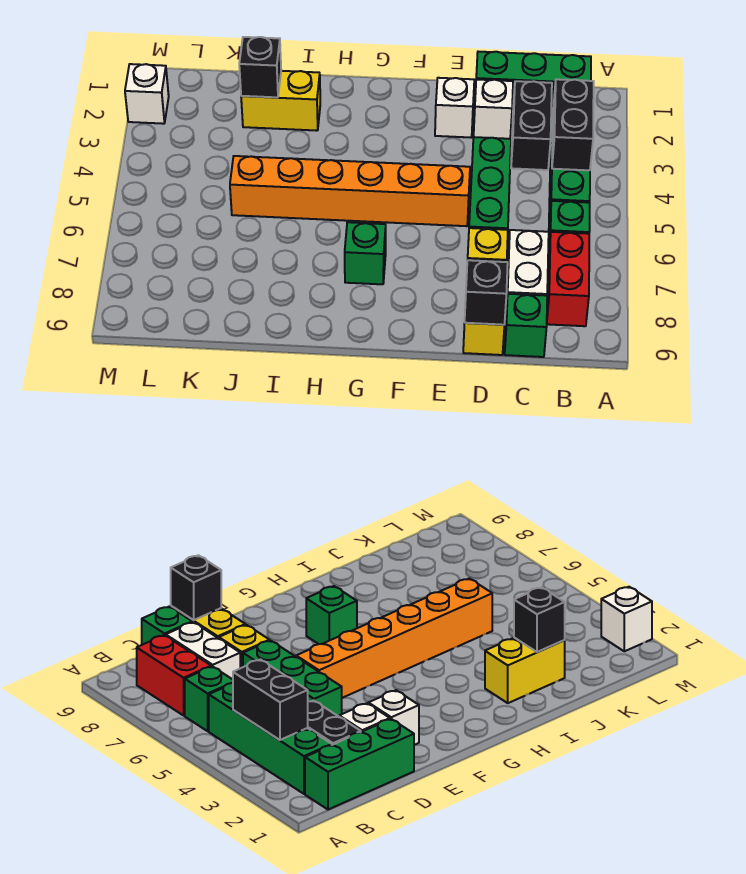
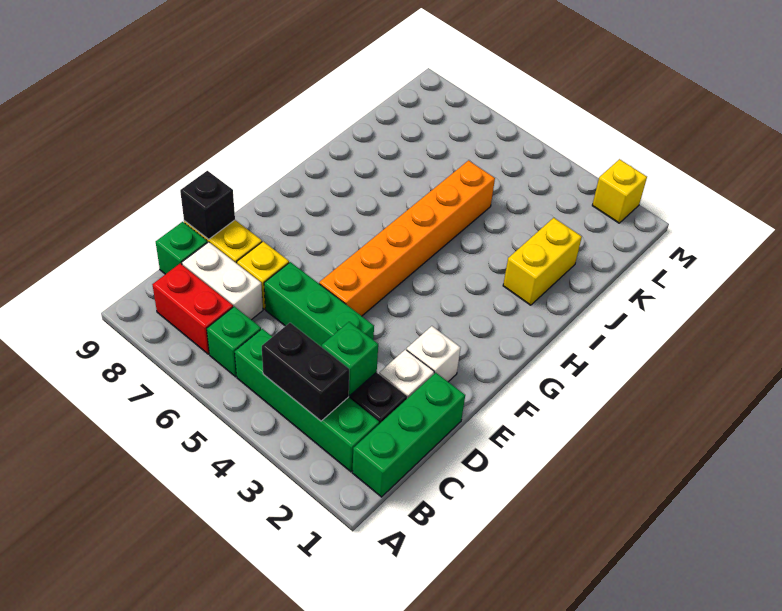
green 1x1 brick [345,222,386,284] -> green 1x1 brick moved to [322,322,378,395]
black 1x1 brick [239,37,281,97] -> none
white 1x1 brick [125,64,169,124] -> yellow 1x1 brick [592,159,647,223]

